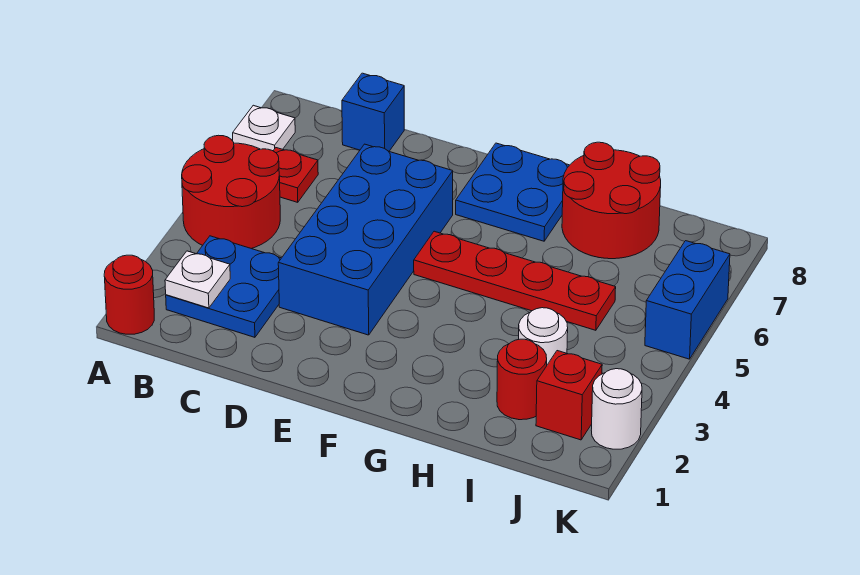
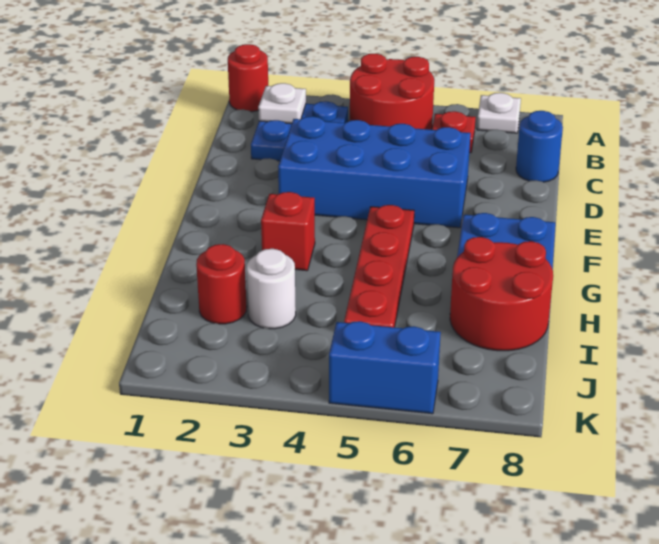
blue 1x1 brick [342,73,404,151] -> blue 1x1 round brick [516,111,563,182]
red 1x1 brick [536,351,602,440] -> red 1x1 brick moved to [261,192,315,271]
white 1x1 round brick [591,369,642,449] -> none

